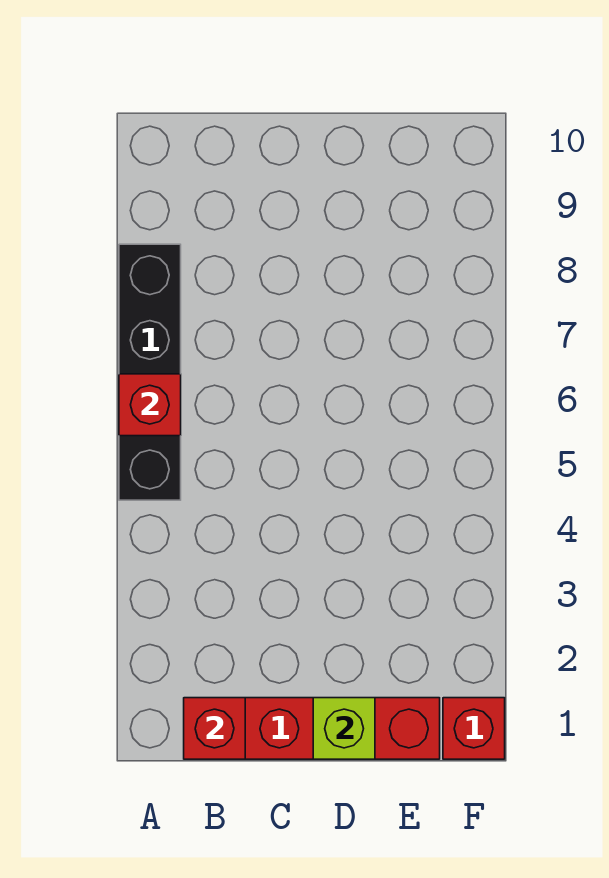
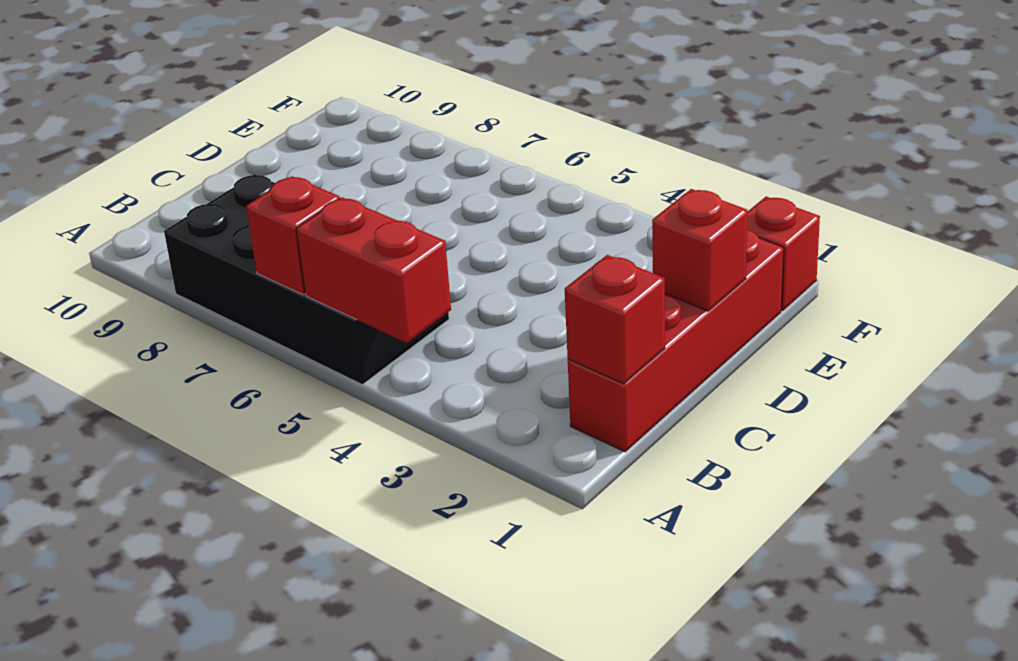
none -> red 1x2 brick [296,197,451,343]
black 1x4 brick [119,244,181,500] -> black 2x4 brick [164,174,449,385]
lime 1x1 brick [313,698,375,759] -> red 1x1 brick [652,189,748,311]

